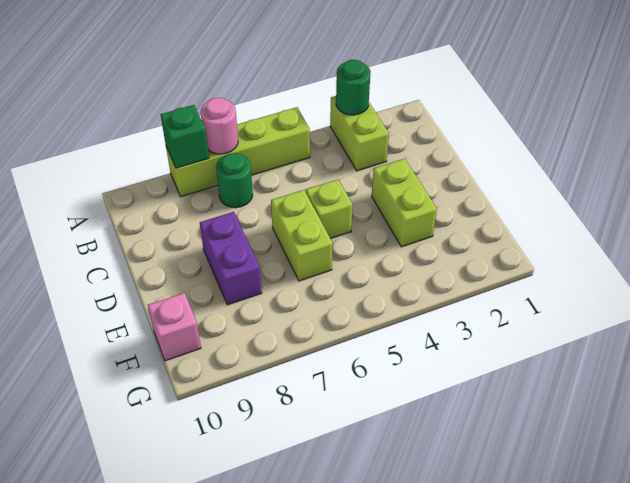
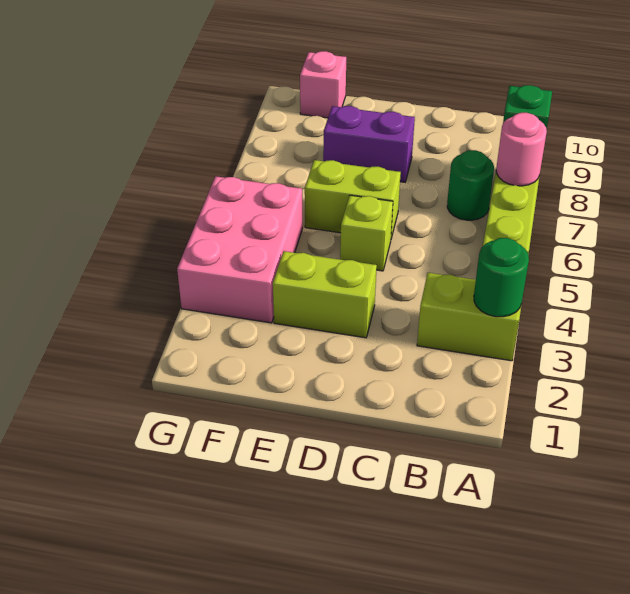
none -> pink 2x3 brick [177,176,303,323]

